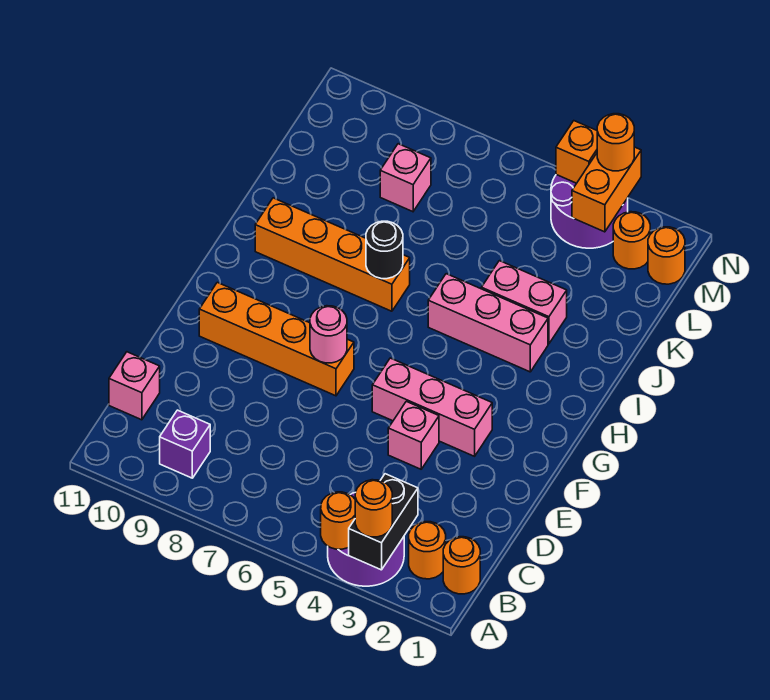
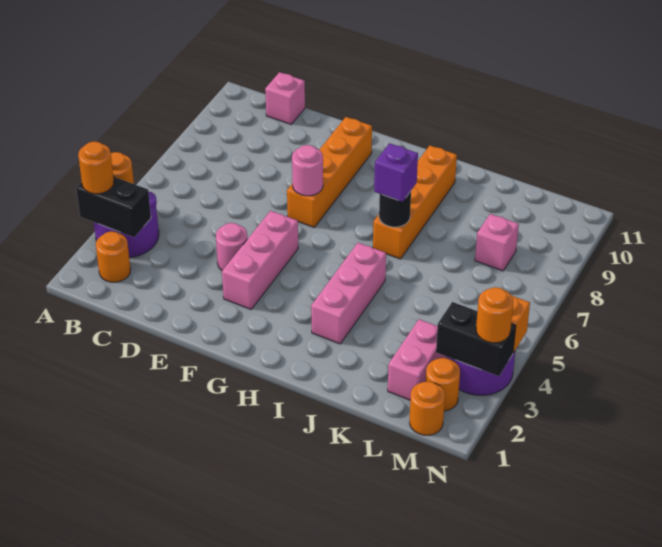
orange 1x1 round brick [443,537,480,594] -> none
purple 1x1 brick [160,410,210,478] -> purple 1x1 brick moved to [374,143,418,202]
pink 1x1 brick [388,401,439,469] -> pink 1x1 round brick [216,223,247,270]
pink 1x2 brick [481,261,567,344] -> pink 1x2 brick moved to [388,319,446,400]
orange 1x2 brick [572,147,641,232] -> black 1x2 brick [436,302,516,376]

